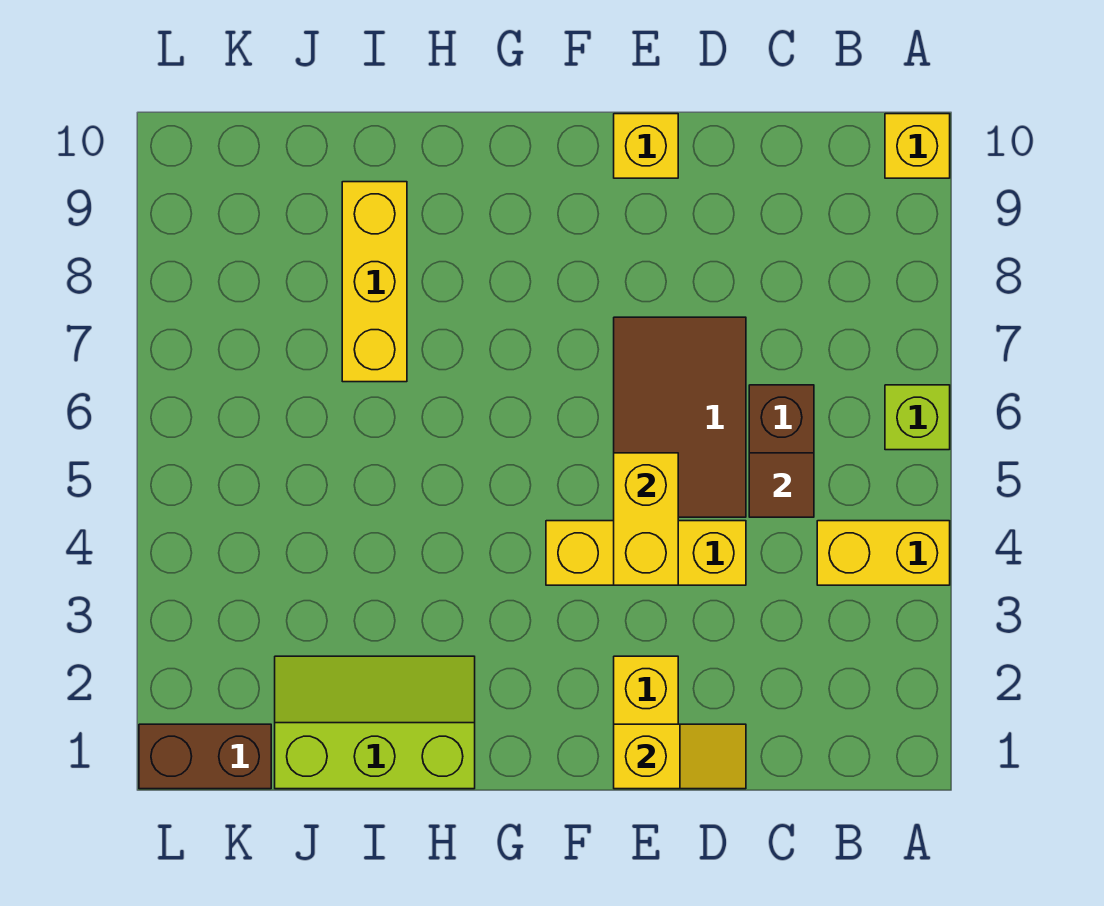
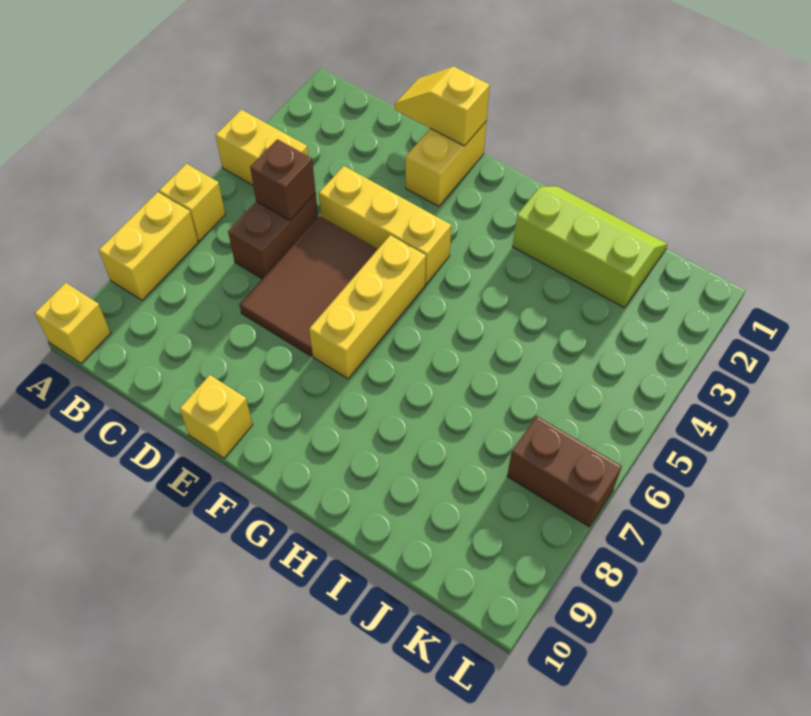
lime 1x1 brick [885,385,950,450] -> yellow 1x1 brick [159,164,225,241]
brown 1x1 tile [749,453,814,517] -> brown 1x1 brick [250,139,316,220]
yellow 1x2 brick [614,453,678,585] -> yellow 1x2 brick moved to [99,192,198,300]
lime 2x3 slope [275,656,475,789] -> lime 2x3 slope turned to [513,186,668,308]
yellow 1x3 brick [342,182,407,382] -> yellow 1x3 brick moved to [309,235,426,379]
brown 1x2 brick [139,724,271,789] -> brown 1x2 brick moved to [507,416,622,527]

